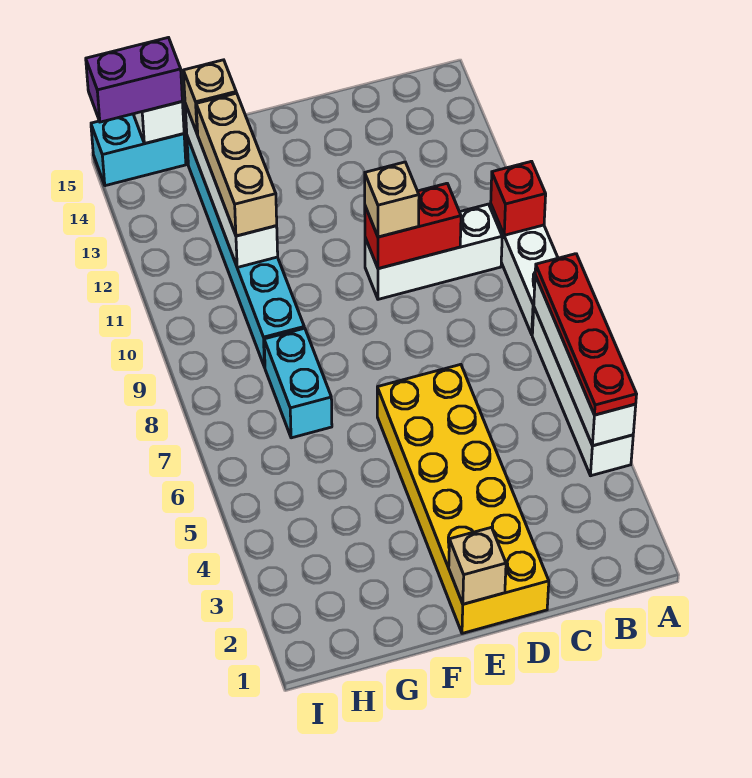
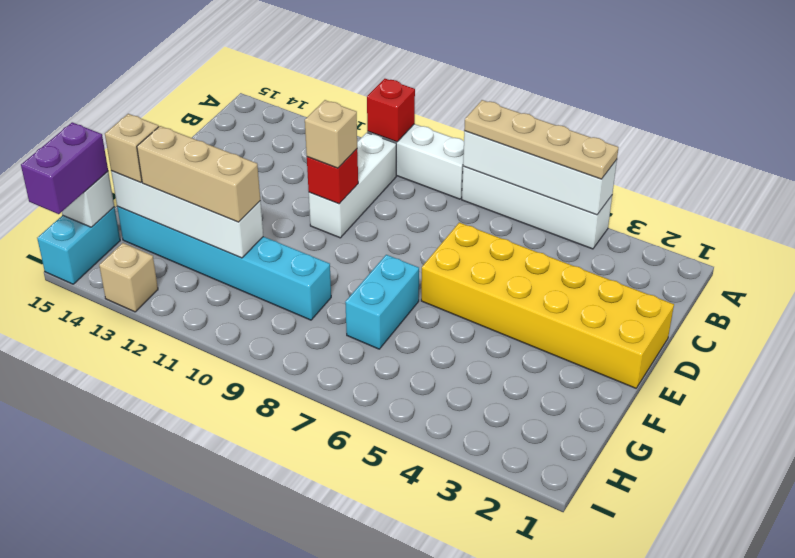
red 1x4 plate [535,254,637,415] -> tan 1x4 plate [464,100,618,179]
red 1x2 brick [365,183,461,269] -> red 1x1 brick [307,149,358,204]
tan 1x1 brick [449,527,506,604] -> tan 1x1 brick moved to [99,243,158,312]
cyan 1x2 brick [264,328,332,438] -> cyan 1x2 brick turned to [345,255,419,349]

